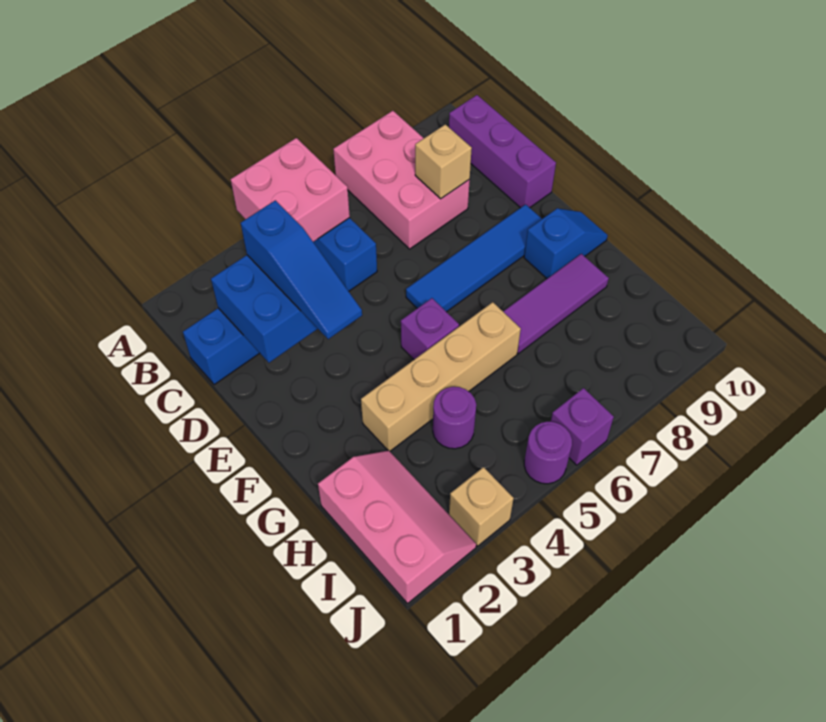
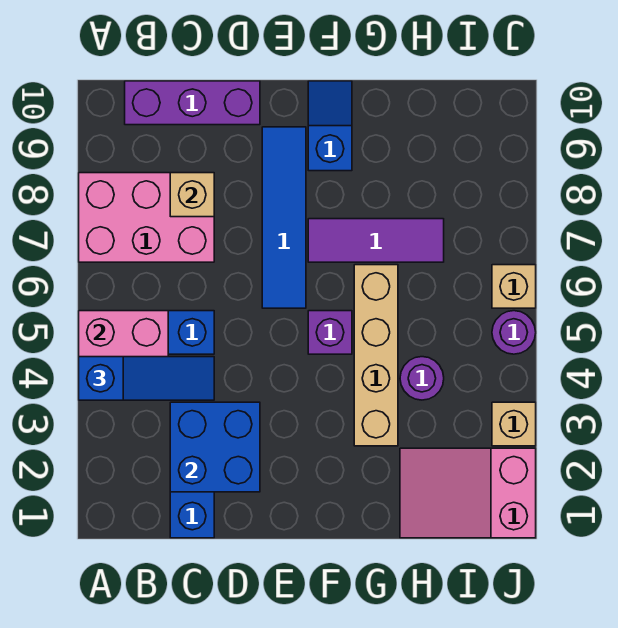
blue 1x3 slope [241,200,362,339] -> blue 1x3 slope moved to [79,357,214,400]
purple 1x3 tile [503,254,609,354] -> purple 1x3 tile turned to [308,219,444,262]
pink 2x3 slope [318,450,476,603] -> pink 2x3 slope turned to [400,448,536,538]
purple 1x1 brick [551,388,614,465] -> tan 1x1 brick [492,265,536,308]

